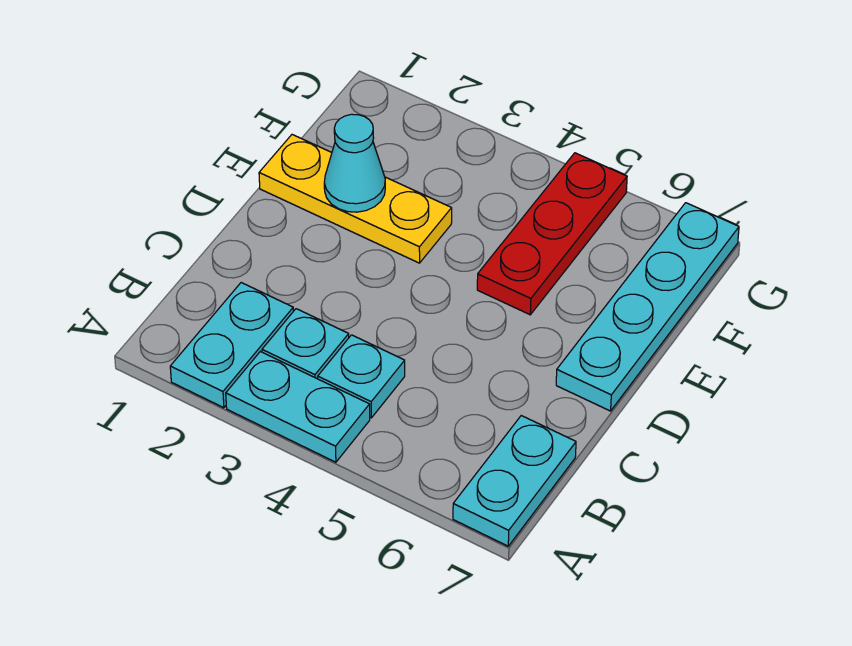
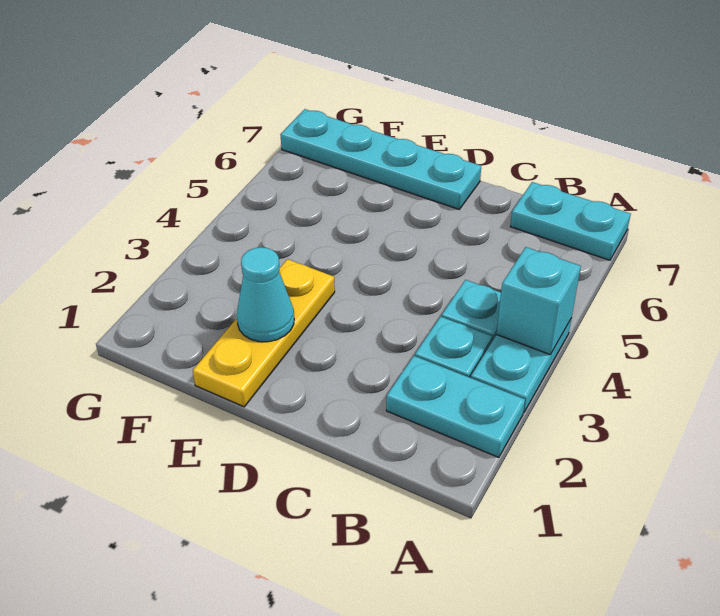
none -> cyan 1x1 brick [496,247,581,354]
red 1x3 plate [477,153,627,315] -> none

